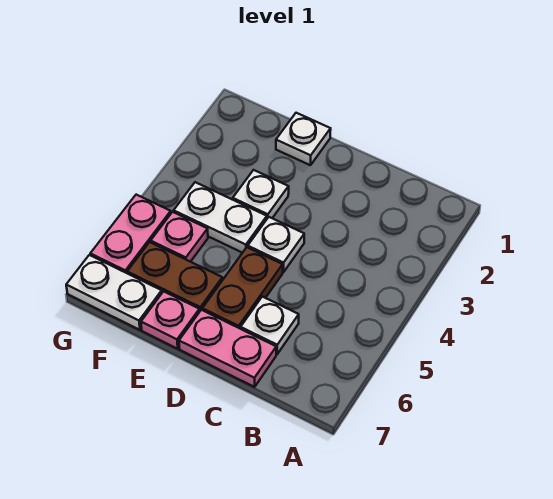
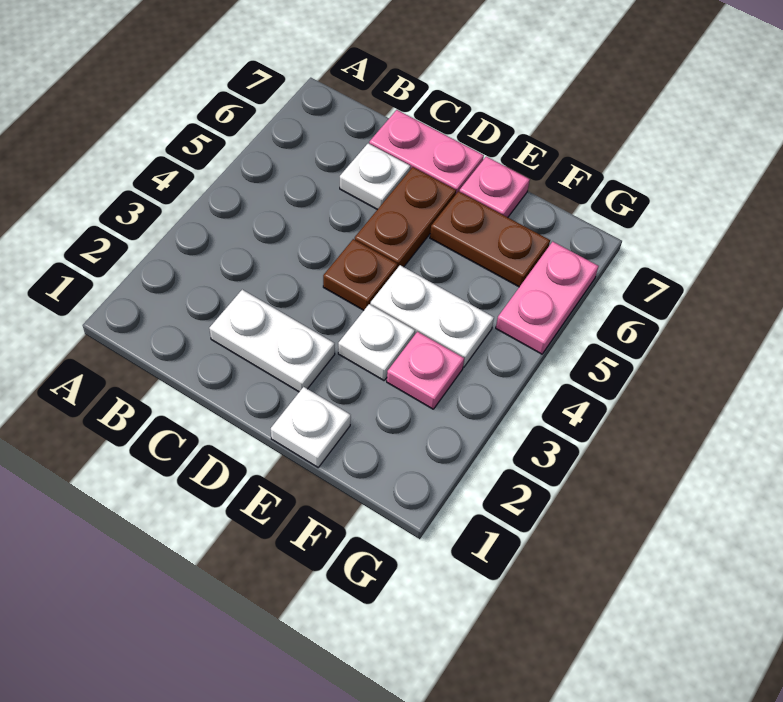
white 1x1 plate [248,217,304,272] -> brown 1x1 plate [323,239,398,310]
pink 1x1 plate [151,212,208,262] -> pink 1x1 plate moved to [387,332,464,409]
white 1x2 plate [66,255,162,330] -> white 1x2 plate moved to [209,290,335,392]

